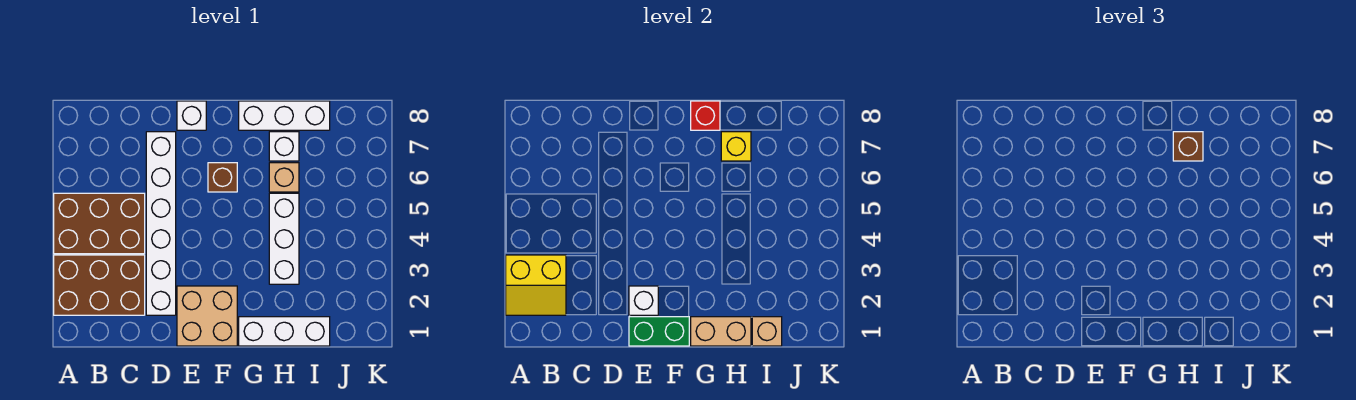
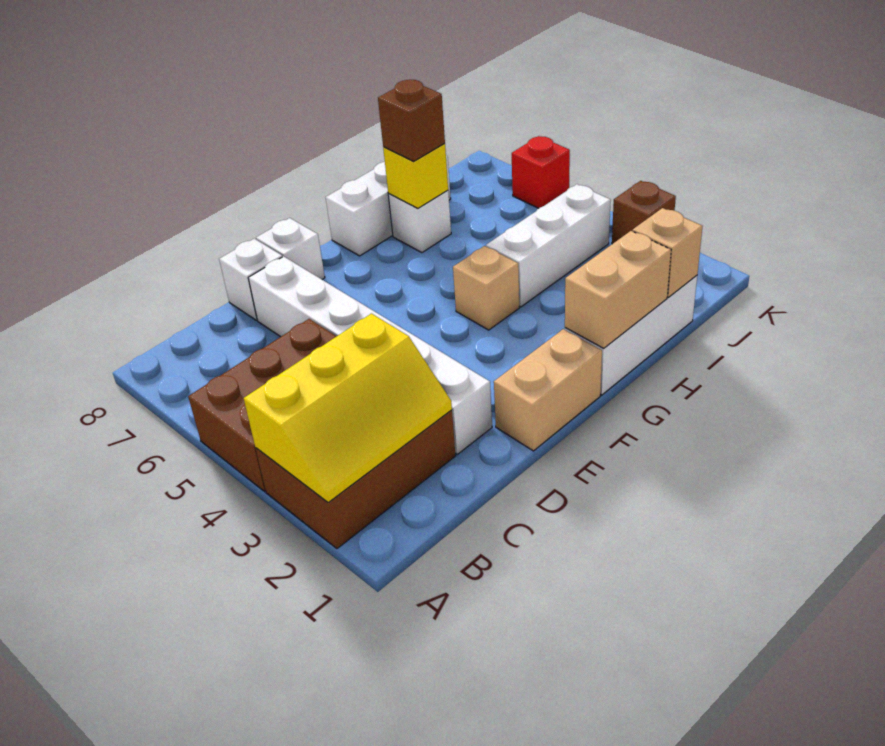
yellow 2x2 slope [506,255,566,315] -> yellow 2x3 slope [244,314,452,503]
tan 2x2 brick [177,286,237,346] -> tan 1x2 brick [494,329,602,451]
green 1x2 brick [629,317,689,346] -> none
white 1x1 brick [629,286,658,315] -> white 1x1 brick moved to [219,239,282,320]
brown 1x1 brick [208,163,237,192] -> brown 1x1 brick moved to [612,181,676,244]
red 1x1 brick [691,101,720,130] -> red 1x1 brick moved to [512,136,570,208]
white 1x3 brick [269,193,299,284] -> white 1x3 brick turned to [486,184,611,307]
tan 1x1 brick [269,163,299,192] -> tan 1x1 brick moved to [453,246,519,330]

